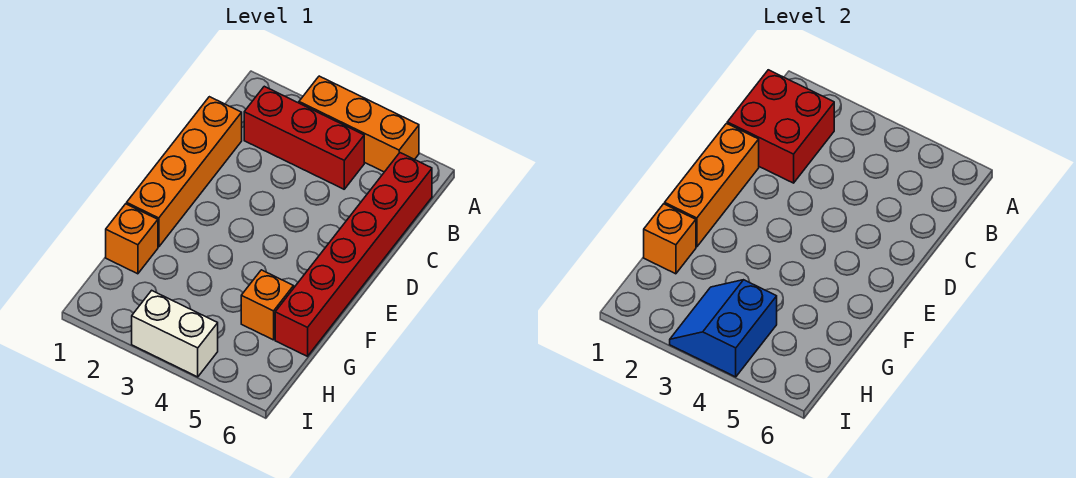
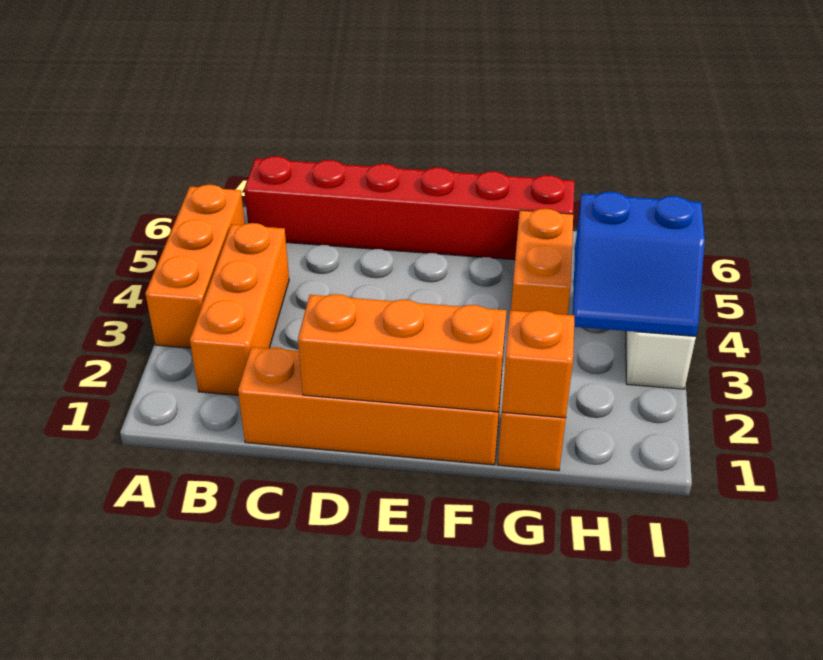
red 2x2 brick [727,70,834,183] -> none
red 1x3 brick [244,86,364,189] -> orange 1x3 brick [190,223,289,395]
orange 1x1 brick [241,270,294,340] -> orange 1x2 brick [511,209,573,315]

